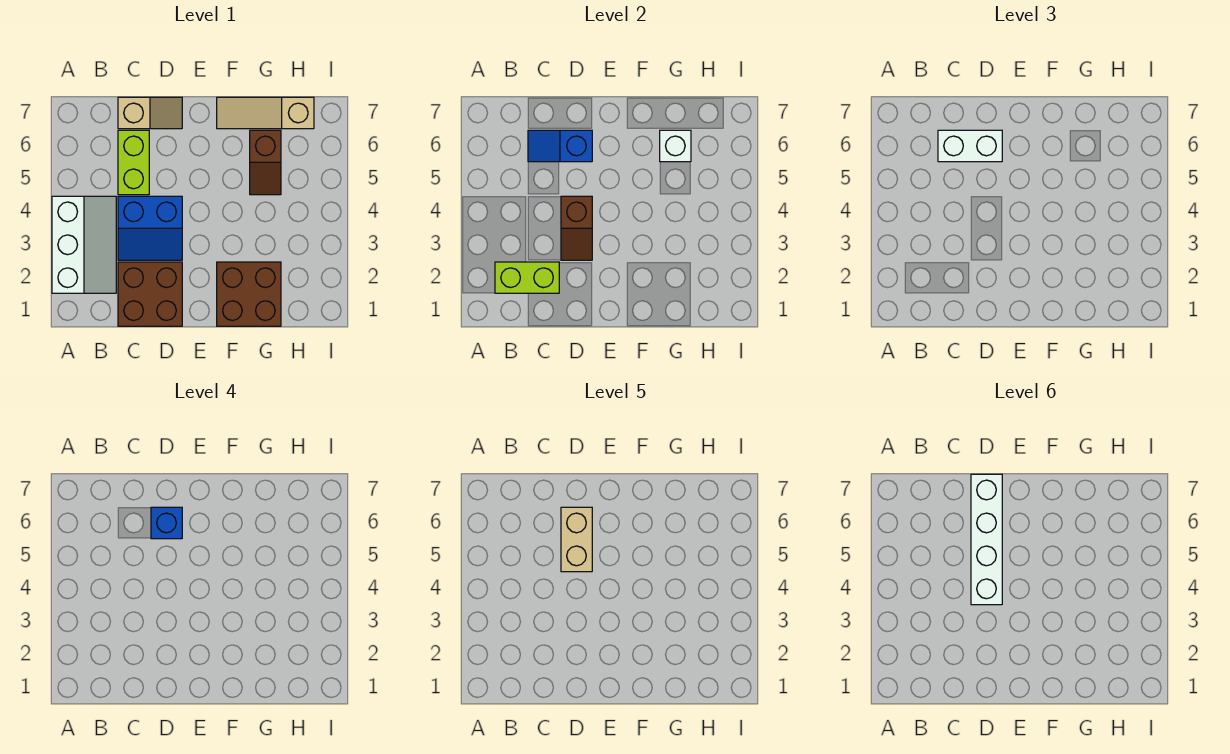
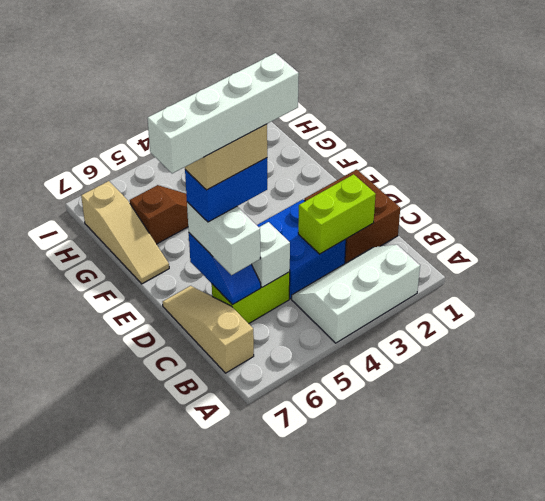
lime 1x2 brick [495,262,559,293] -> lime 1x2 brick turned to [298,174,376,254]
blue 2x2 slope [118,196,182,260] -> blue 2x2 brick [257,199,346,299]
tan 1x2 slope [118,97,182,129] -> tan 1x3 slope [163,286,254,373]
brown 1x2 slope [561,196,592,260] -> none
blue 1x1 brick [151,507,182,539] -> blue 1x2 brick [185,158,267,222]
brown 2x2 brick [217,262,281,326] -> none
white 1x1 brick [660,130,691,162] -> white 1x1 brick moved to [252,222,290,287]

